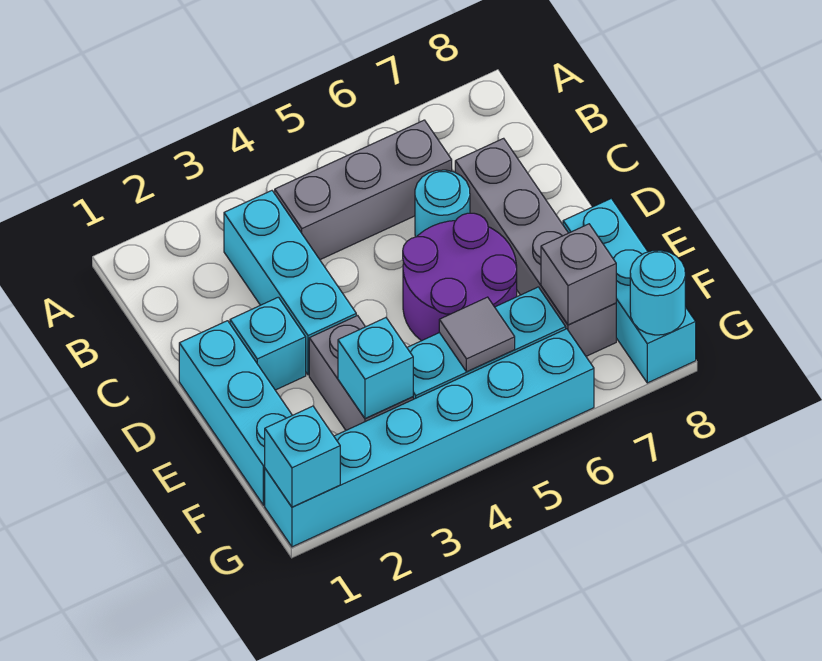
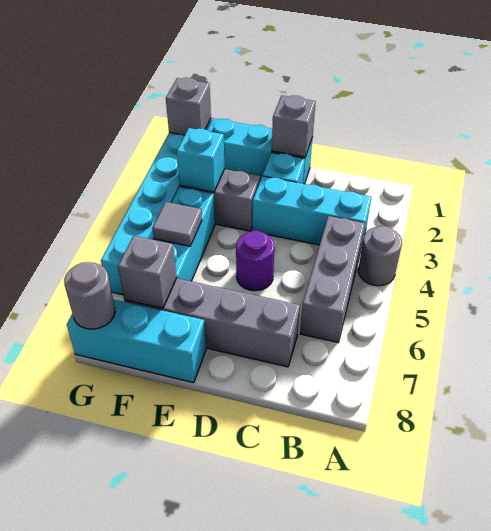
none -> grey 1x1 round brick [358,226,402,286]
cyan 1x1 round brick [415,170,470,237] -> none
none -> grey 1x1 brick [272,96,316,157]
purple 2x2 round brick [403,213,517,341] -> purple 1x1 round brick [236,231,275,291]
cyan 1x1 brick [265,406,340,507] -> grey 1x1 brick [166,78,211,136]
cyan 1x1 round brick [630,250,685,335] -> grey 1x1 round brick [64,262,115,329]

